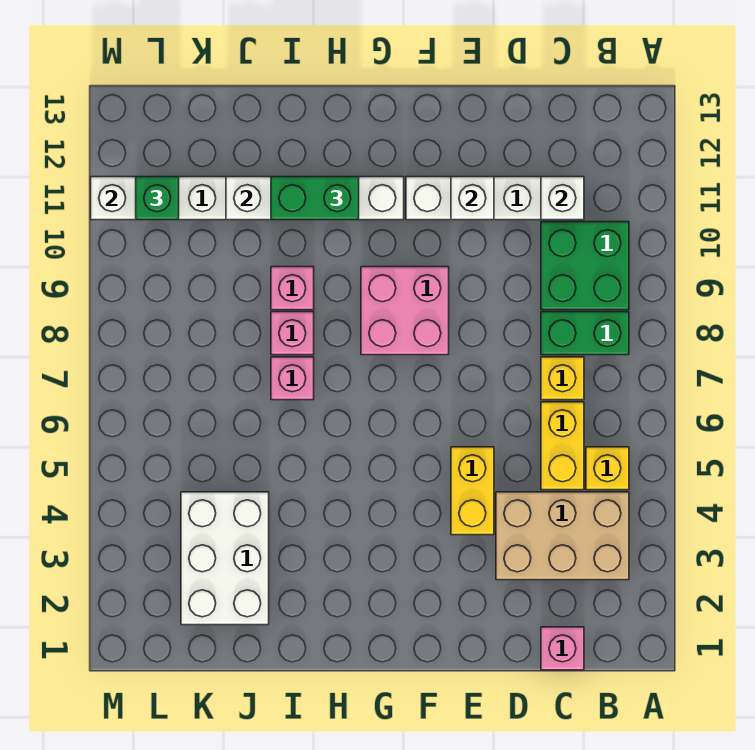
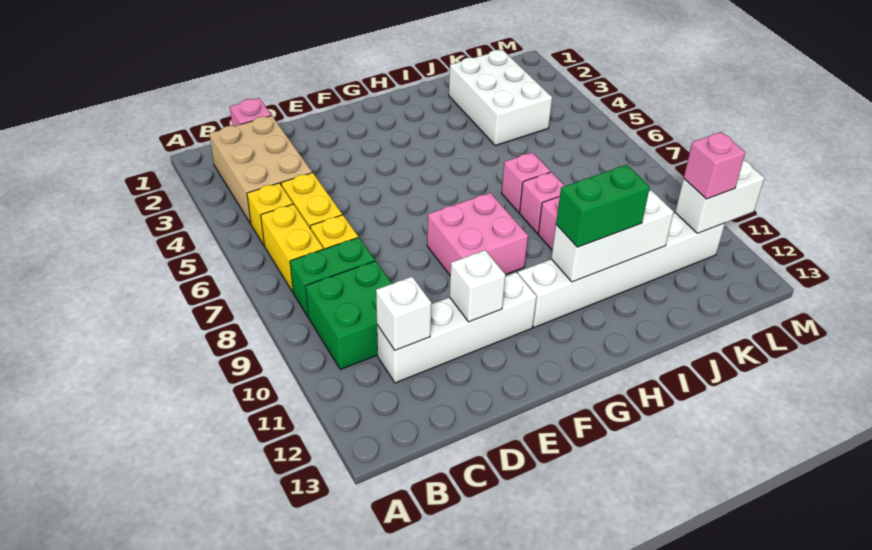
tan 2x3 brick [496,492,629,580] -> tan 2x3 brick turned to [209,116,312,224]
yellow 1x2 brick [451,447,494,535] -> yellow 1x2 brick moved to [261,204,323,292]
green 1x1 brick [136,177,179,220] -> pink 1x1 brick [684,132,745,199]

